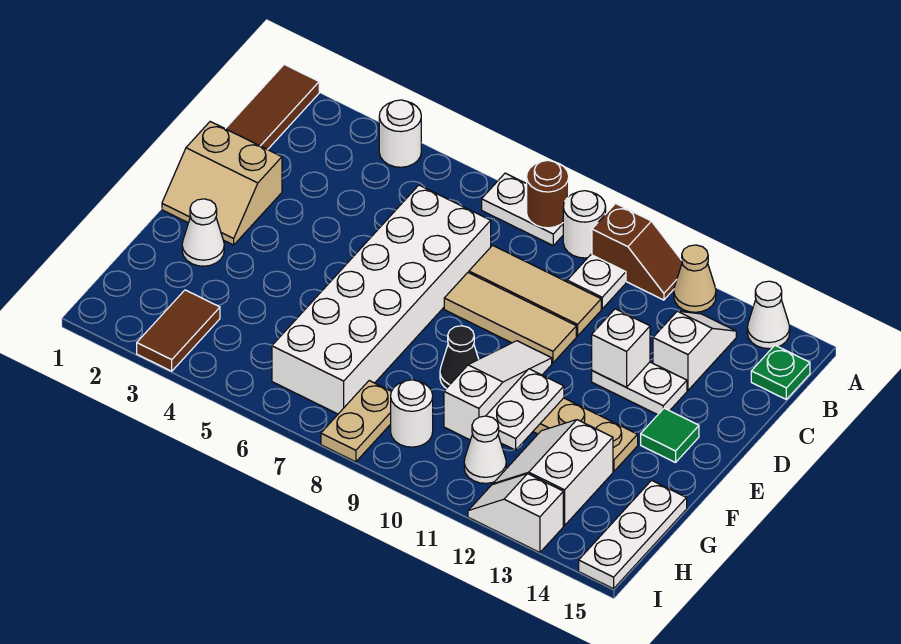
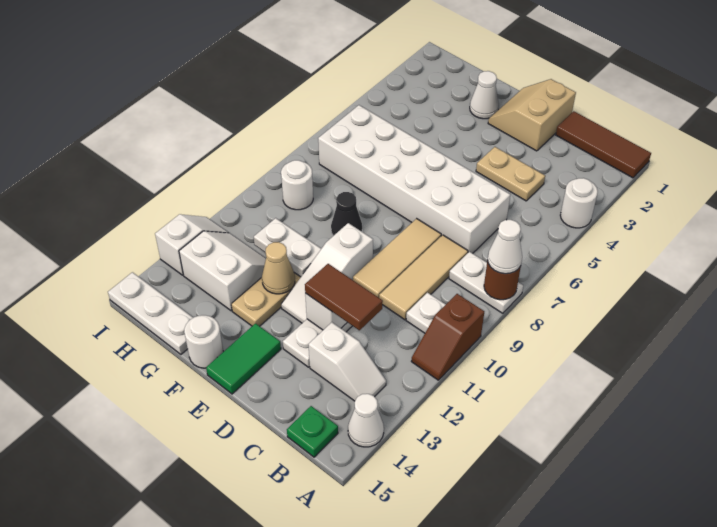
white 1x2 plate [482,173,563,245] -> white 1x2 plate turned to [449,252,523,313]
white 1x1 round brick [563,191,606,258] -> white 1x1 round brick moved to [184,315,223,368]
tan 1x1 cone [674,245,716,312] -> tan 1x1 cone moved to [262,242,295,294]
white 1x3 slope [444,341,552,440] -> white 1x3 slope turned to [281,223,373,323]
green 1x1 tile [641,408,699,463] -> green 1x2 tile [206,323,281,394]
brown 1x2 tile [137,290,220,371] -> brown 1x2 tile moved to [305,264,383,330]
tan 1x2 plate [321,381,391,462] -> tan 1x2 plate moved to [476,147,545,201]
white 1x1 cone [464,416,506,483] -> white 1x1 cone moved to [488,220,522,274]

